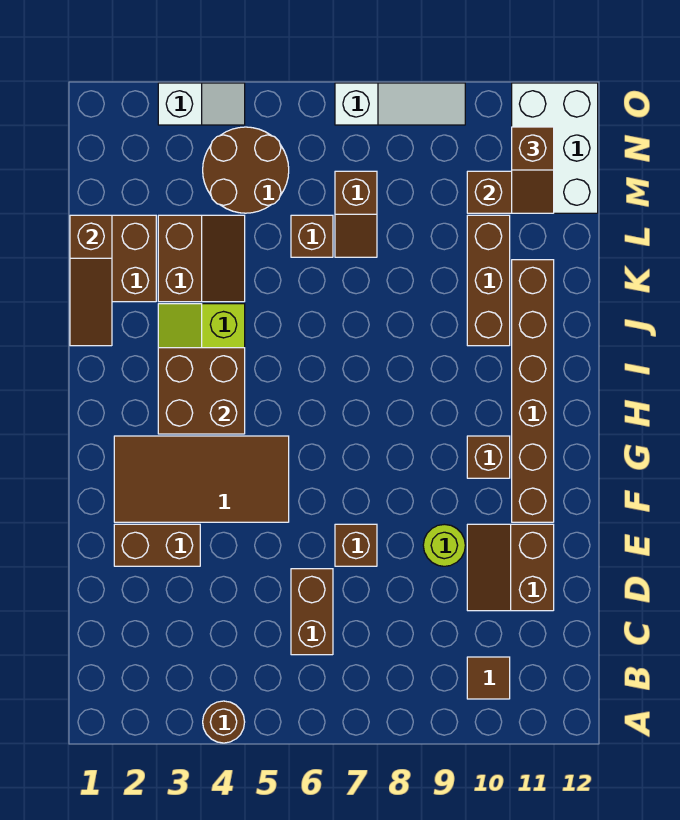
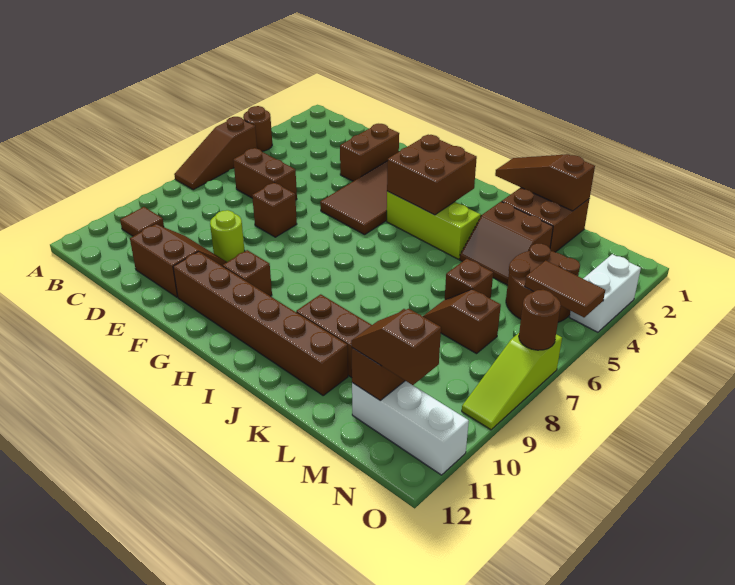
none -> brown 1x3 slope [174,117,257,190]
white 2x3 brick [512,83,598,213] -> white 1x3 brick [352,381,469,475]
none -> brown 1x2 tile [525,261,605,317]
white 1x2 slope [158,83,245,125] -> white 1x2 brick [570,254,641,332]
white 1x3 slope [335,83,465,125] -> lime 1x3 slope [462,333,562,430]
none -> brown 1x1 round brick [519,290,561,350]

